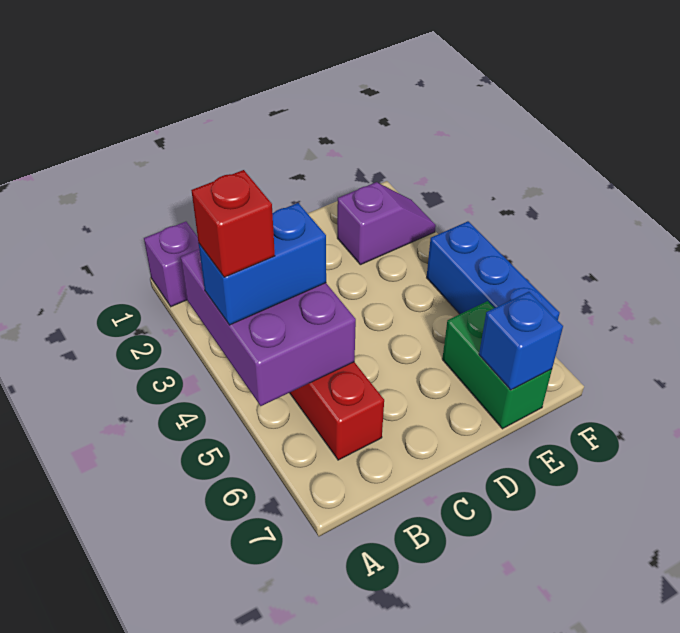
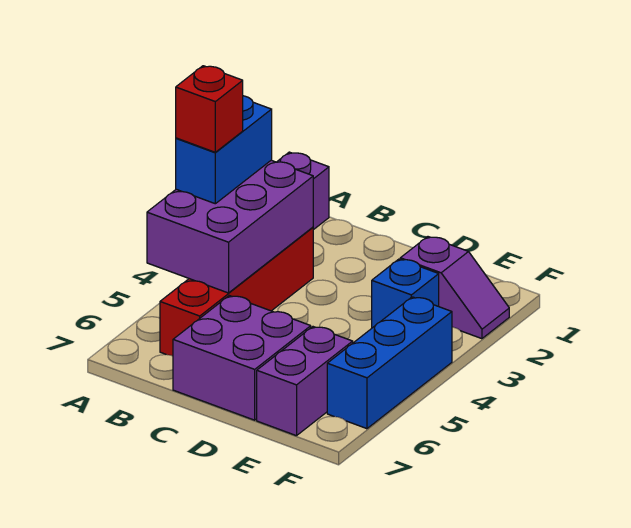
blue 1x2 brick [199,203,326,325] -> blue 1x2 brick turned to [176,96,272,204]
none -> purple 2x2 brick [173,296,311,420]
green 1x2 brick [442,301,552,429] -> purple 1x2 brick [257,327,353,436]
blue 1x1 brick [479,292,563,390] -> blue 1x1 brick moved to [372,259,439,328]

